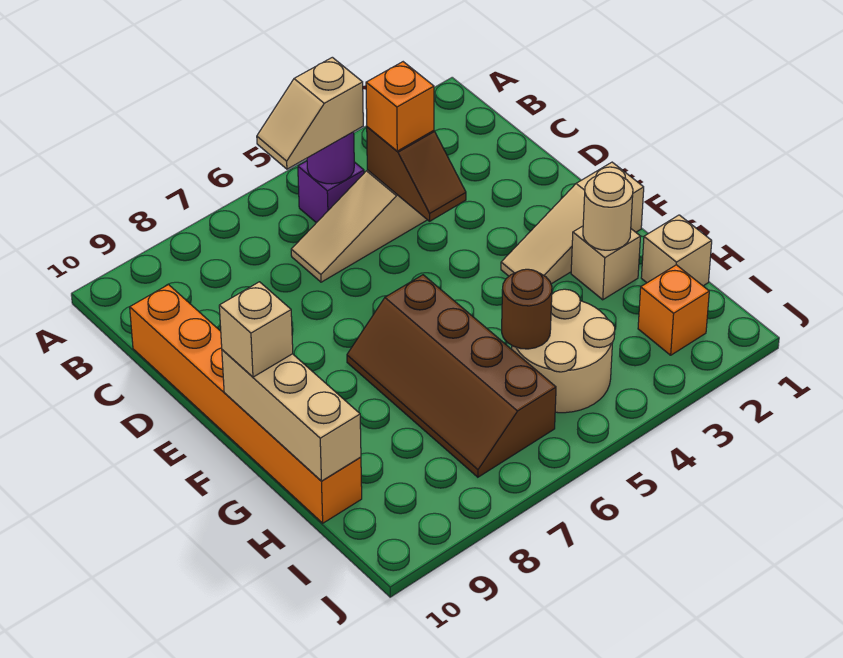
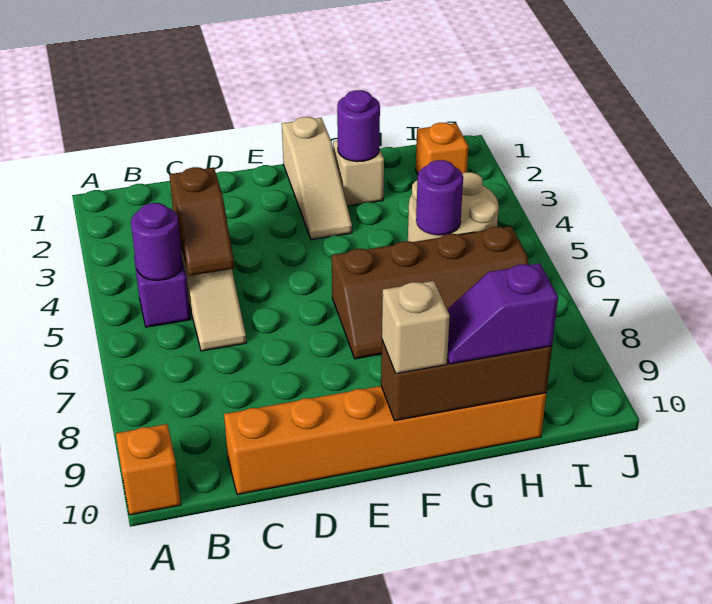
tan 1x2 slope [257,57,363,169] -> none
brown 1x2 slope [367,127,466,221] -> brown 1x2 slope turned to [169,167,234,276]
orange 1x1 brick [366,62,434,151] -> orange 1x1 brick moved to [116,424,181,515]
tan 1x3 brick [222,350,361,481] -> brown 1x3 brick [381,341,552,421]
tan 1x1 round brick [583,172,633,250] -> purple 1x1 round brick [337,90,380,162]
none -> purple 1x2 slope [447,263,558,364]
tan 1x1 brick [641,215,712,286] -> none
brown 1x1 round brick [502,269,552,349] -> purple 1x1 round brick [416,160,463,235]

